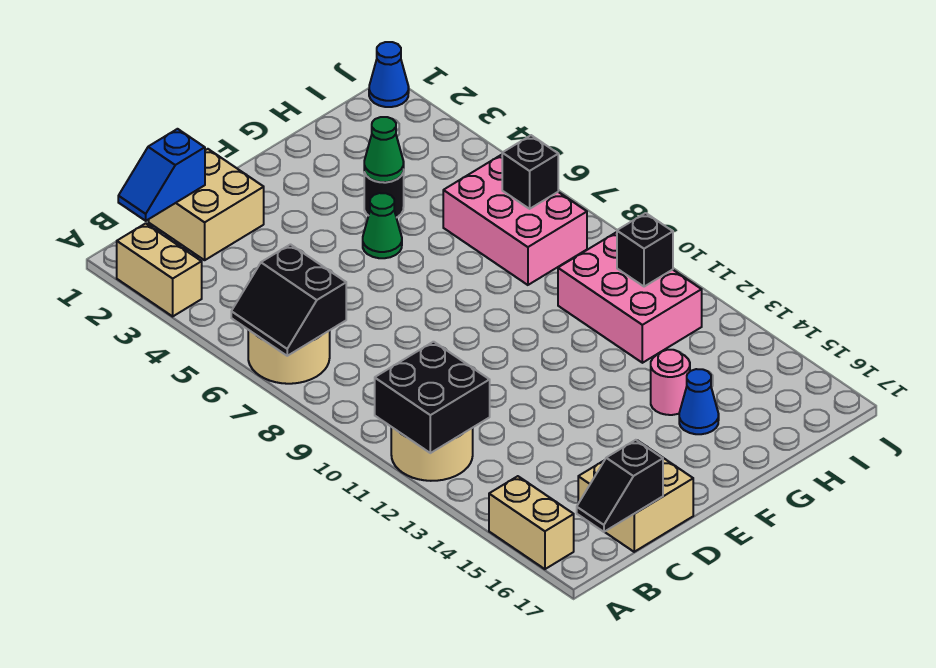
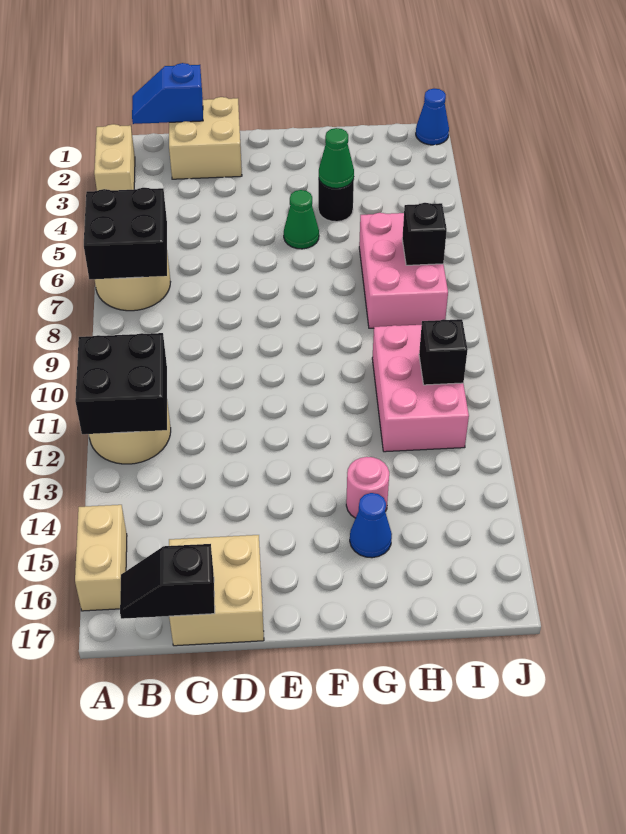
black 2x2 slope [231,245,346,356] -> black 2x2 brick [84,188,167,279]

